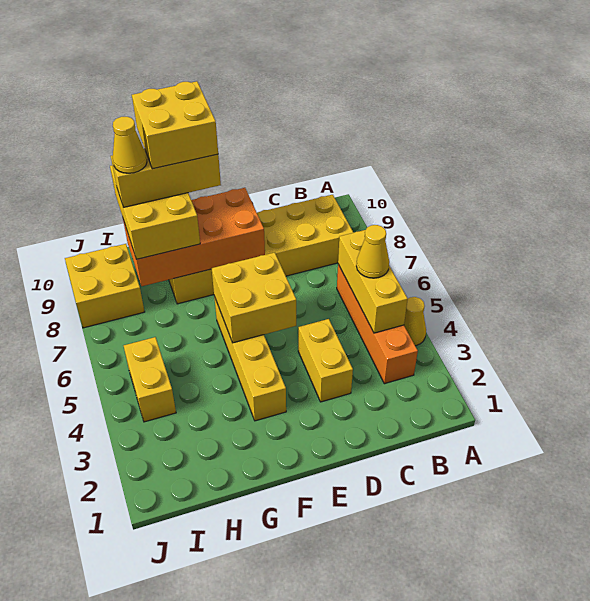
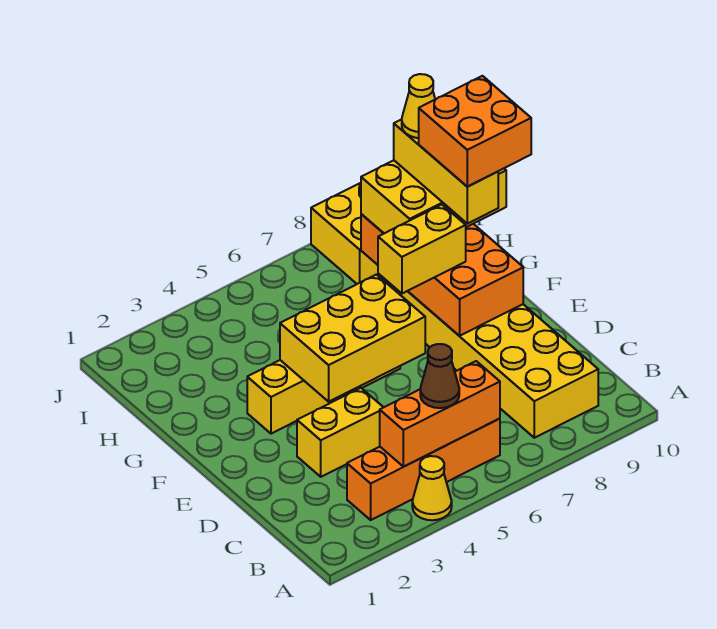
yellow 1x3 brick [338,230,408,333] -> orange 1x3 brick [380,361,500,467]
yellow 1x1 cone [356,225,389,278] -> brown 1x1 cone [420,344,459,408]
yellow 2x2 brick [211,252,296,343] -> yellow 2x3 brick [280,275,425,402]
yellow 2x2 brick [132,81,218,169] -> orange 2x2 brick [419,76,531,187]
yellow 1x2 brick [124,337,176,422] -> yellow 1x2 brick moved to [378,205,466,294]

